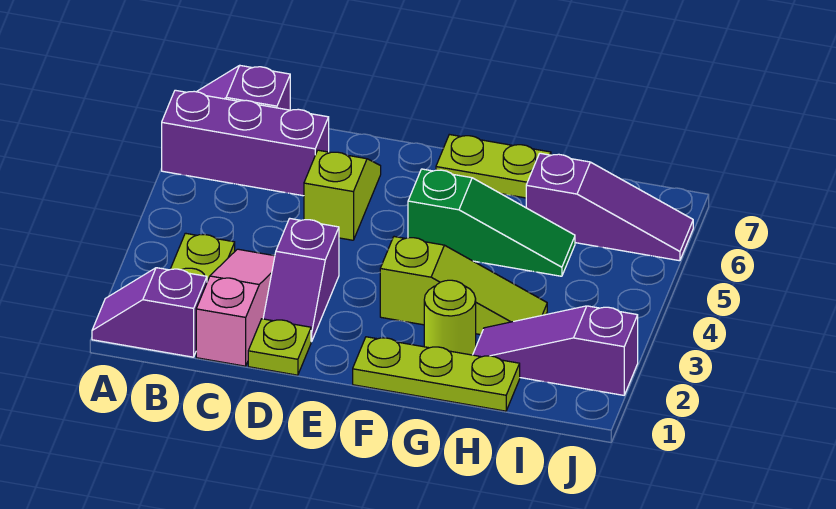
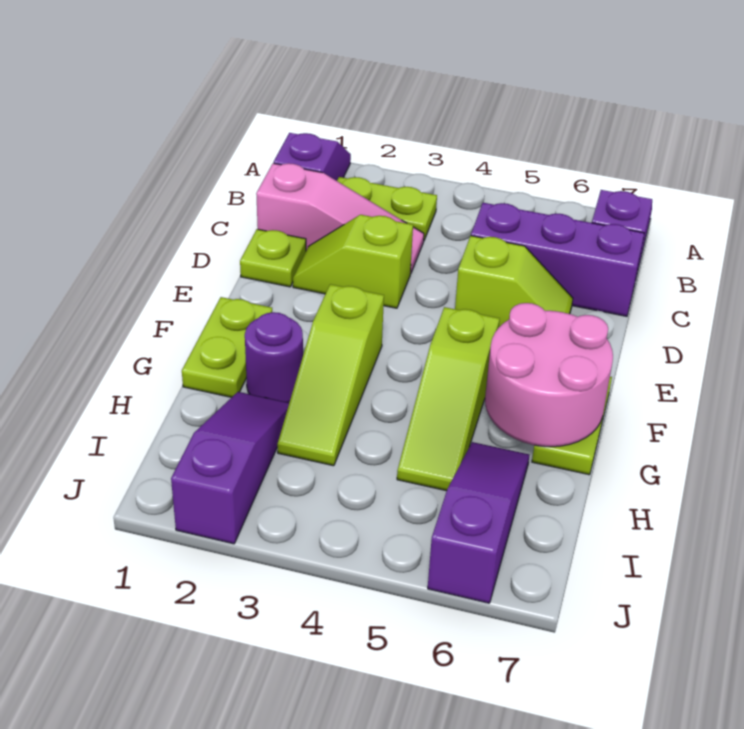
purple 1x3 brick [162,90,329,196] -> purple 1x3 brick turned to [471,203,644,316]
purple 1x2 slope [263,218,339,341] -> lime 1x2 slope [293,215,413,308]
lime 1x3 plate [353,337,520,411] -> lime 1x2 plate [182,297,272,397]
green 1x3 slope [408,169,575,276] -> lime 1x3 slope [397,307,500,491]
none -> pink 2x2 round brick [485,303,613,447]
lime 1x1 round brick [424,280,476,355] -> purple 1x1 round brick [245,312,303,403]
purple 1x3 slope [526,153,693,261] -> purple 1x3 slope turned to [428,442,529,603]

